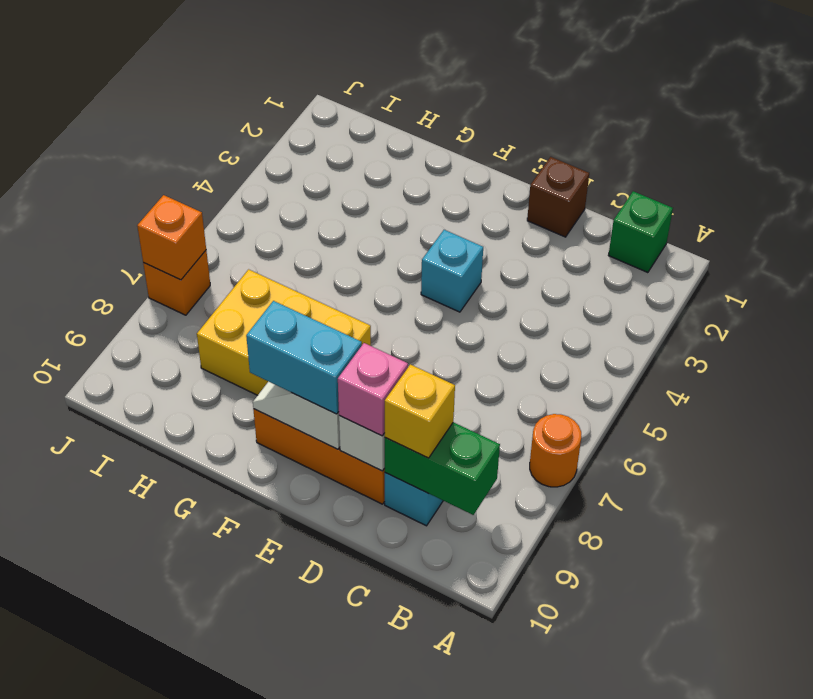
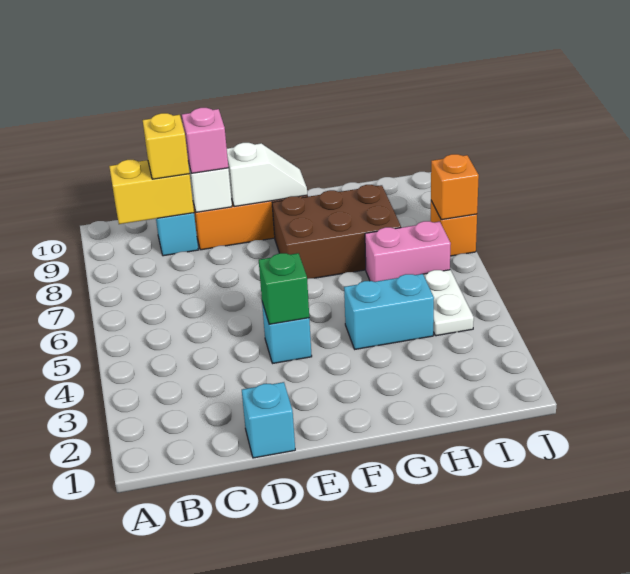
orange 1x1 round brick [530,414,581,487] -> none
green 1x1 brick [608,191,673,273] -> green 1x1 brick moved to [259,253,309,324]
green 1x2 brick [384,422,500,515] -> yellow 1x2 brick [109,160,194,224]
brown 1x1 brick [527,157,589,237] -> cyan 1x1 brick [242,382,295,458]
cyan 1x2 brick [246,301,362,414] -> cyan 1x2 brick moved to [344,274,434,349]
yellow 2x3 brick [197,269,371,395] -> brown 2x3 brick [272,185,401,279]
none -> pink 1x2 brick [365,221,451,282]
none -> white 1x2 plate [423,270,474,336]

